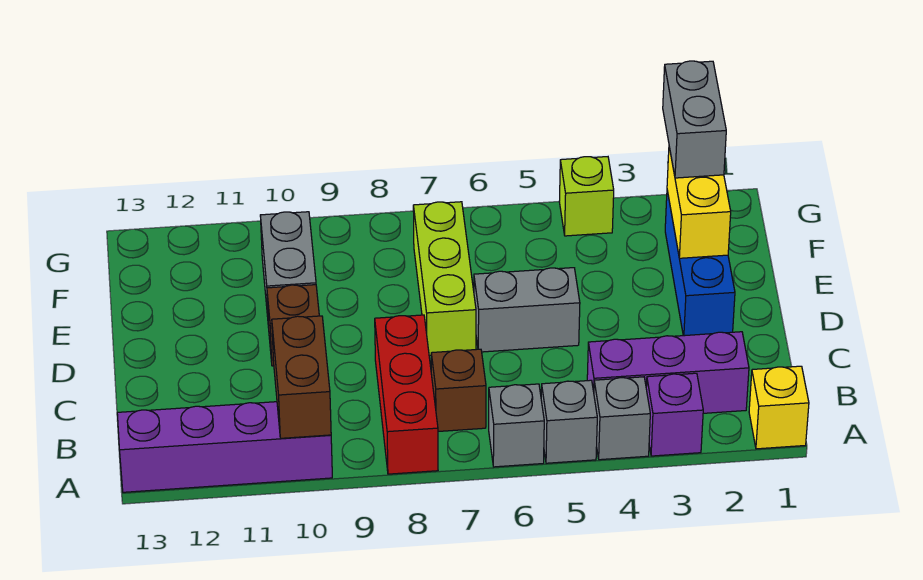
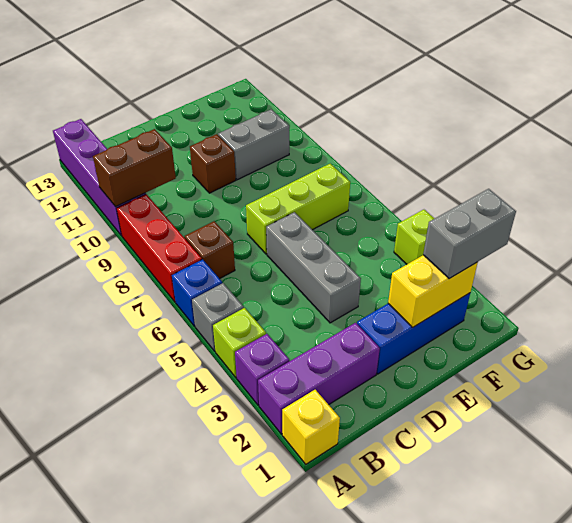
grey 1x1 brick [594,377,650,460] -> lime 1x1 brick [213,308,266,377]
grey 1x1 brick [489,384,544,467] -> blue 1x1 brick [172,259,222,326]
red 1x3 brick [375,315,438,474] -> red 1x3 brick turned to [117,194,202,302]
purple 1x3 brick [587,332,749,413] -> purple 1x3 brick turned to [258,323,380,434]
grey 1x2 brick [474,268,580,352] -> grey 1x3 brick [266,212,361,323]

